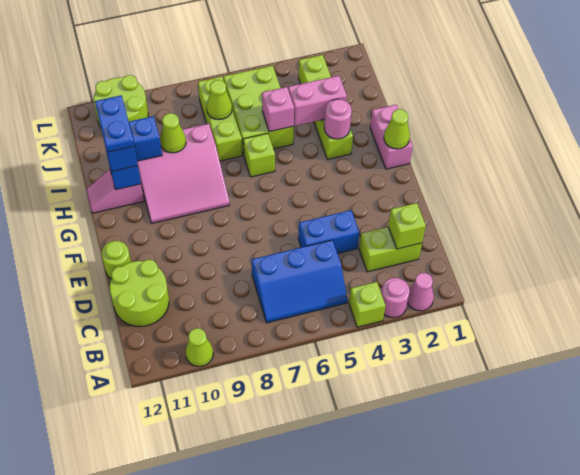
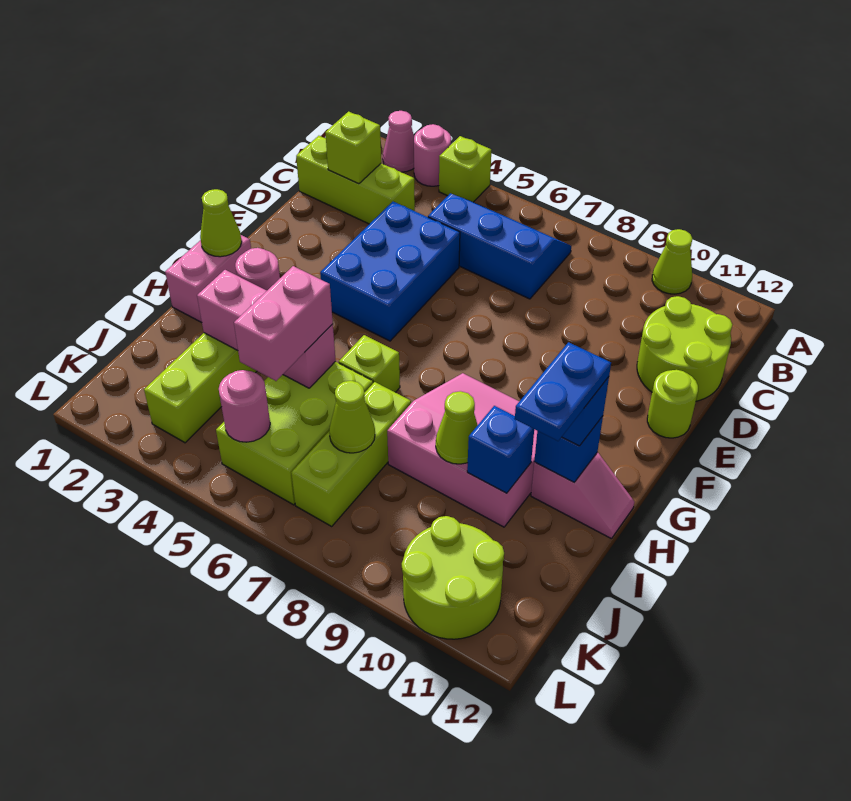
lime 1x2 brick [359,227,422,272] -> lime 1x3 brick [296,136,415,224]
blue 1x2 brick [298,210,359,254] -> blue 2x3 brick [320,202,460,341]
none -> pink 1x2 brick [234,266,333,381]
none -> pink 1x1 round brick [219,370,270,442]

